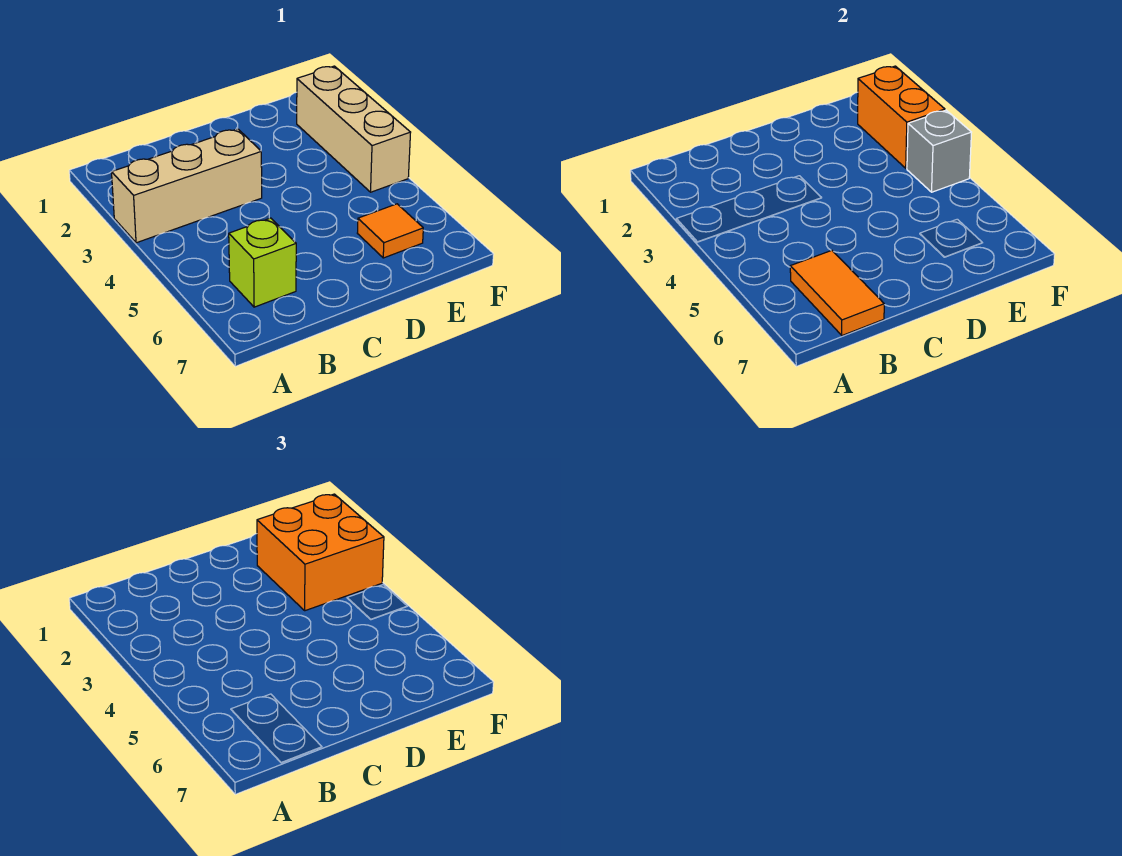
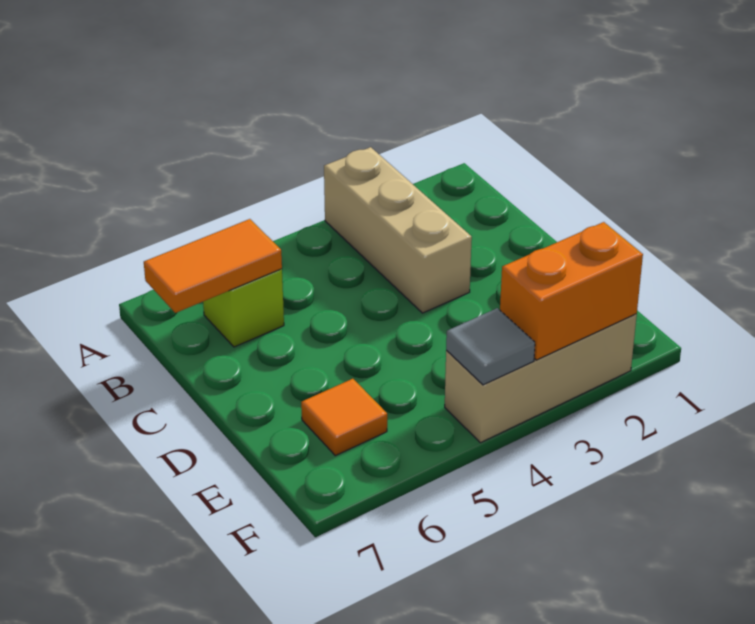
orange 2x2 brick [257,494,384,611] -> none
grey 1x1 brick [907,110,972,192] -> grey 1x1 tile [446,308,535,385]

